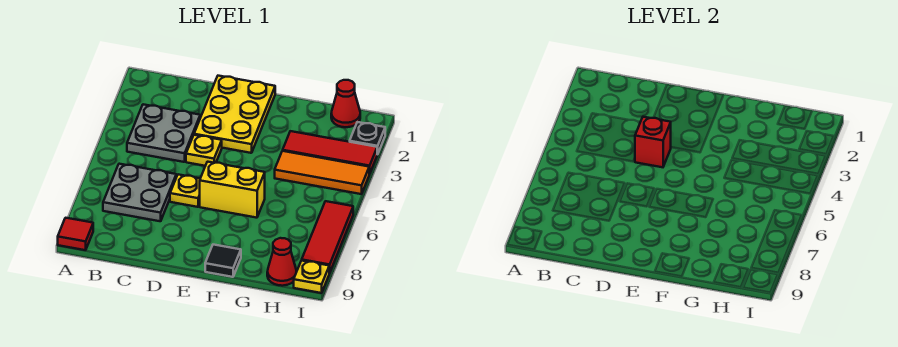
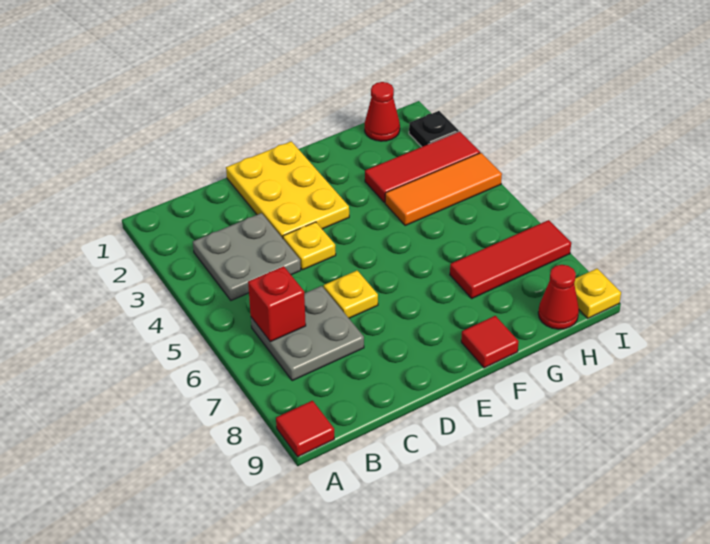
red 1x1 brick [635,117,671,167] -> red 1x1 brick moved to [248,266,306,342]
yellow 1x2 brick [200,162,265,218] -> none
black 1x1 tile [205,245,241,277] -> red 1x1 tile [461,316,519,368]
red 1x3 tile [302,201,353,273] -> red 1x3 tile turned to [450,220,571,298]

